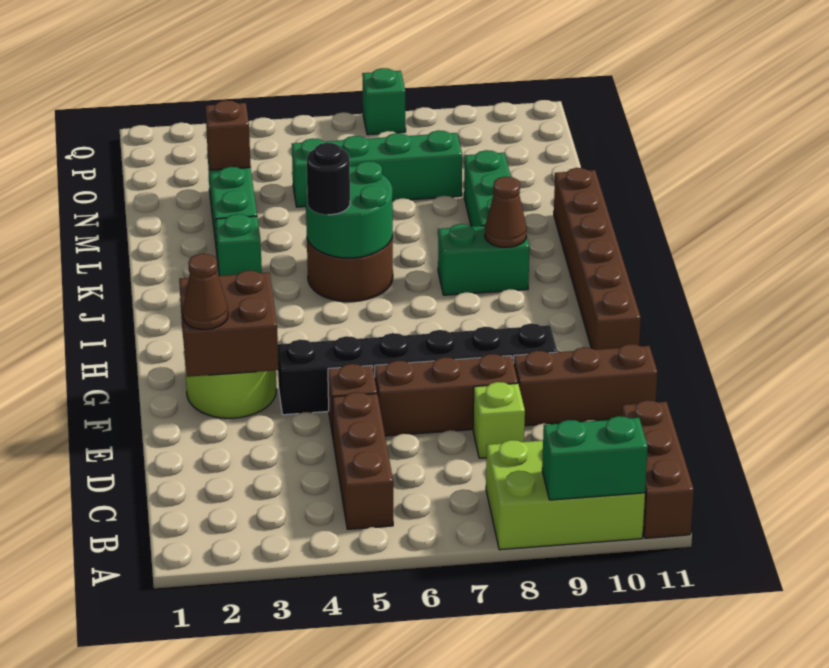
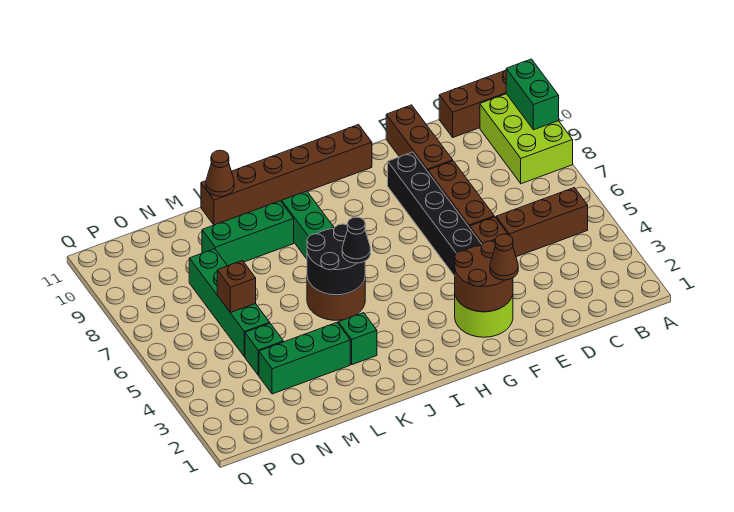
lime 1x1 brick [473,382,525,458] -> none
brown 2x2 brick [179,270,279,377] -> brown 2x2 round brick [455,241,513,312]
green 2x2 round brick [306,161,393,258] -> black 2x2 round brick [307,224,365,295]
black 1x1 round brick [307,143,350,215] -> black 1x1 cone [342,217,371,263]
brown 1x1 cone [485,177,527,247] -> brown 1x1 cone moved to [206,150,234,196]
brown 1x1 brick [205,100,251,170] -> brown 1x1 brick moved to [217,260,256,313]
green 1x1 brick [362,68,406,135] -> green 1x1 brick moved to [245,323,283,375]

